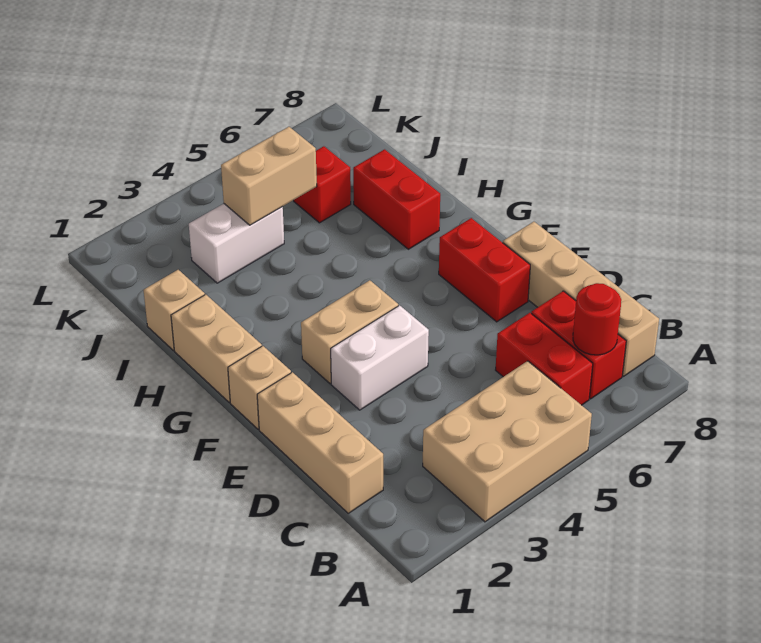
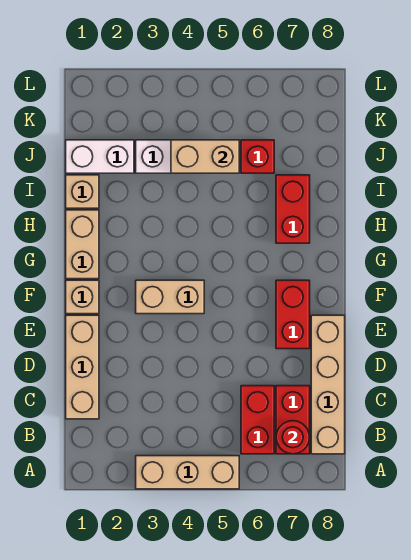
tan 2x3 brick [423,361,592,522] -> tan 1x3 brick [136,456,239,489]
white 1x2 brick [331,305,429,410] -> white 1x2 brick moved to [66,140,134,173]

